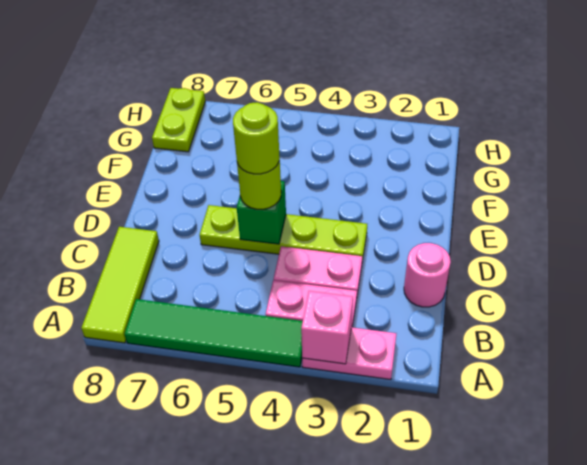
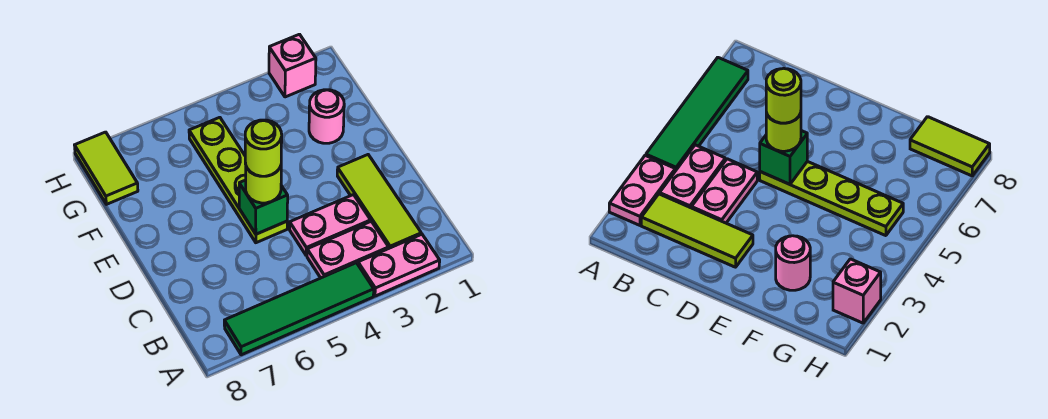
pink 1x1 brick [301,291,353,364] -> pink 1x1 brick moved to [269,34,316,97]
lime 1x3 tile [81,227,159,343] -> lime 1x3 tile moved to [337,155,421,248]
pink 1x1 round brick [404,243,451,307] -> pink 1x1 round brick moved to [309,90,344,143]
lime 1x4 plate [200,205,367,262] -> lime 1x4 plate turned to [189,117,287,243]
lime 1x2 plate [152,88,205,152] -> lime 1x2 tile [75,132,138,204]

